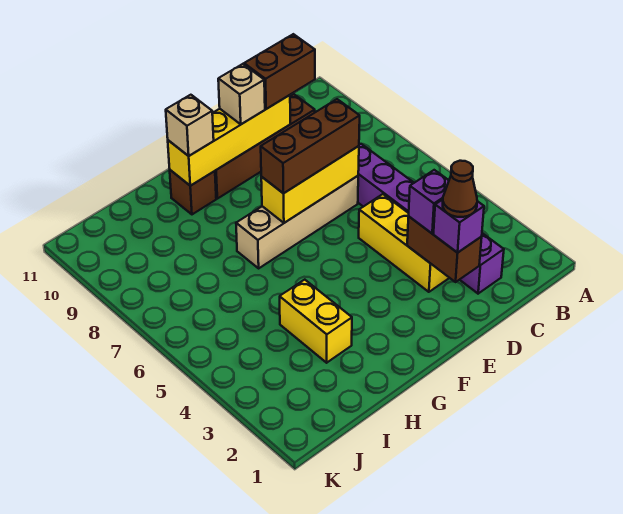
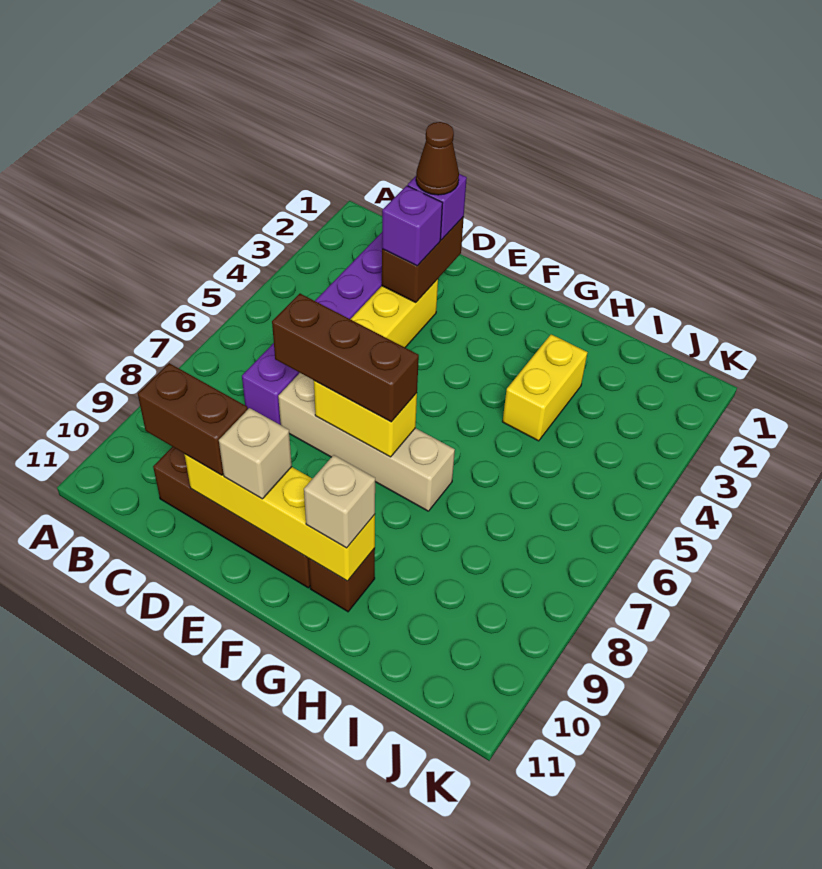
yellow 1x3 brick [261,146,359,223] -> yellow 1x2 brick [314,381,417,457]

